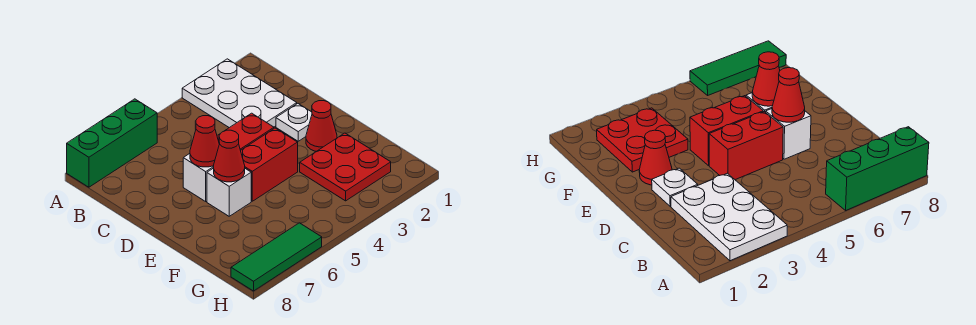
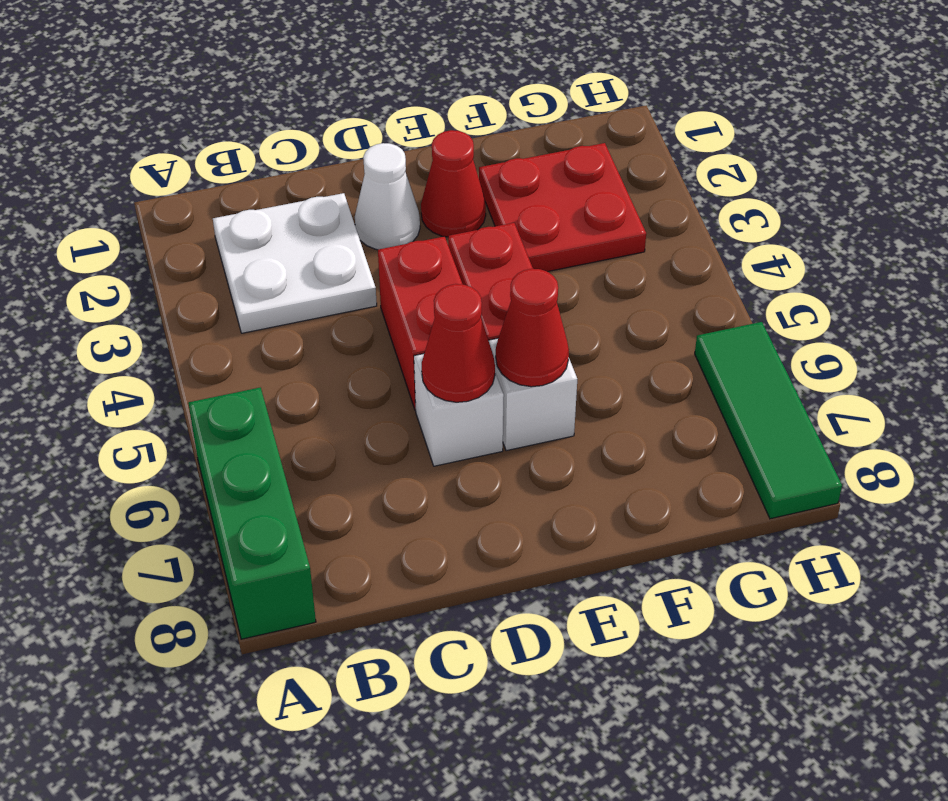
white 2x3 plate [182,59,297,128] -> white 2x2 plate [213,193,377,333]
white 1x1 plate [276,104,312,141] -> white 1x1 cone [355,143,420,250]

